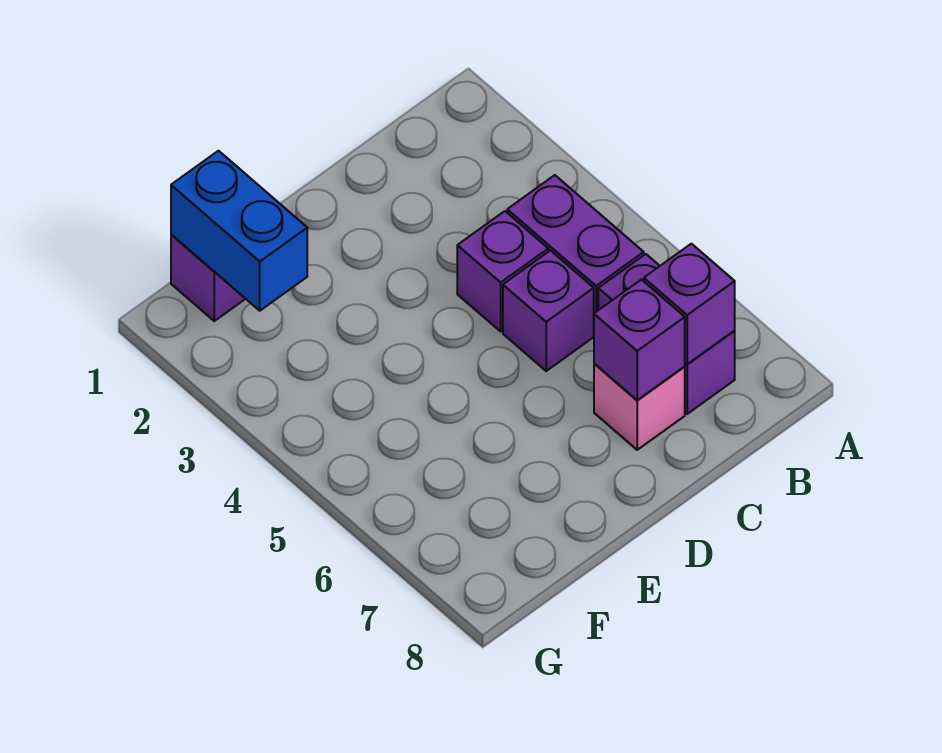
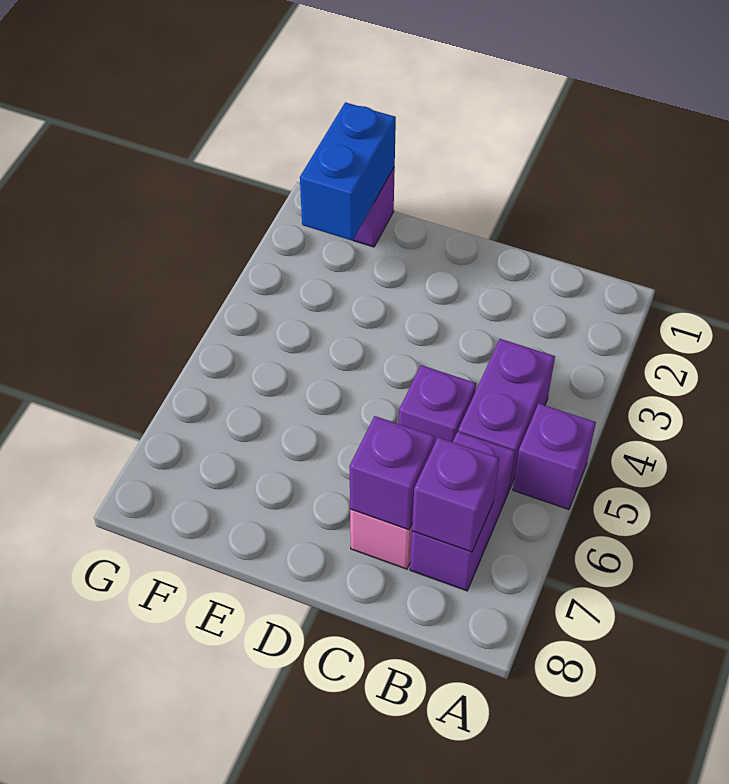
purple 1x1 brick [457,211,548,331] -> purple 1x1 brick moved to [513,404,596,509]

